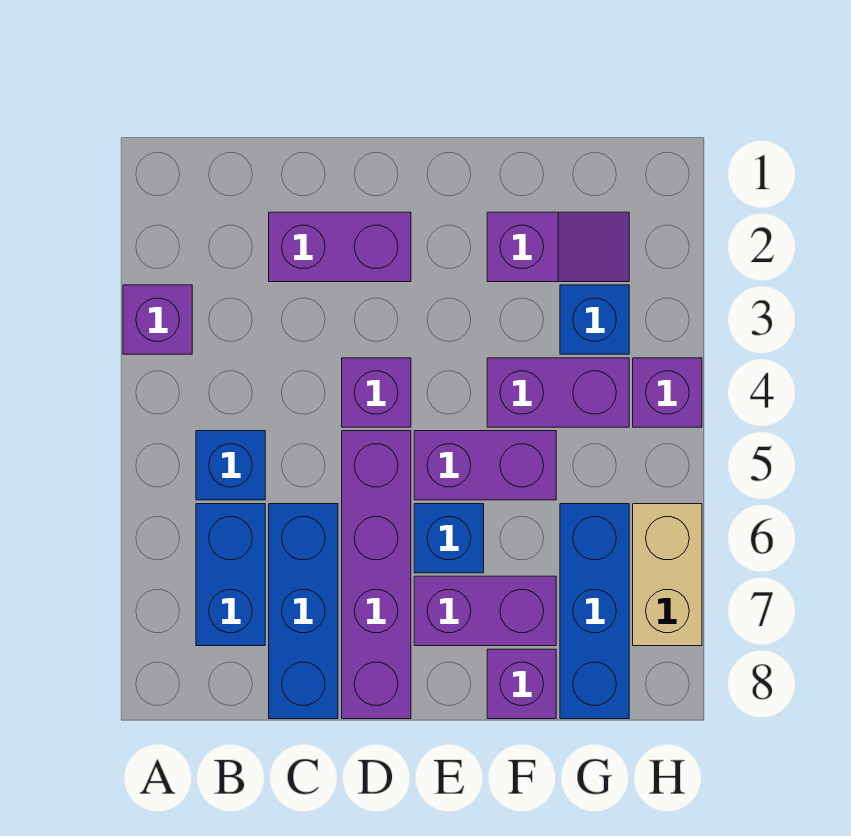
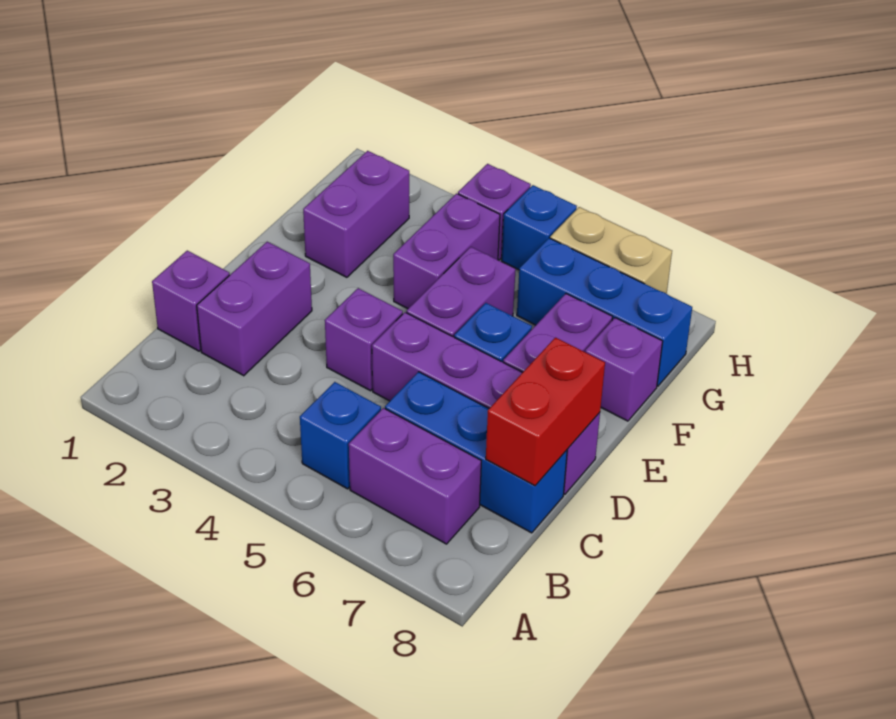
purple 1x1 brick [123,285,192,354] -> purple 1x1 brick moved to [152,251,230,351]
blue 1x2 brick [196,504,265,646] -> purple 1x2 brick [349,408,481,544]
none -> red 1x2 brick [486,338,605,486]
purple 1x2 slope [487,212,629,282] -> purple 1x2 brick [303,151,409,277]
blue 1x1 brick [560,285,629,354] -> blue 1x1 brick moved to [502,185,577,270]

